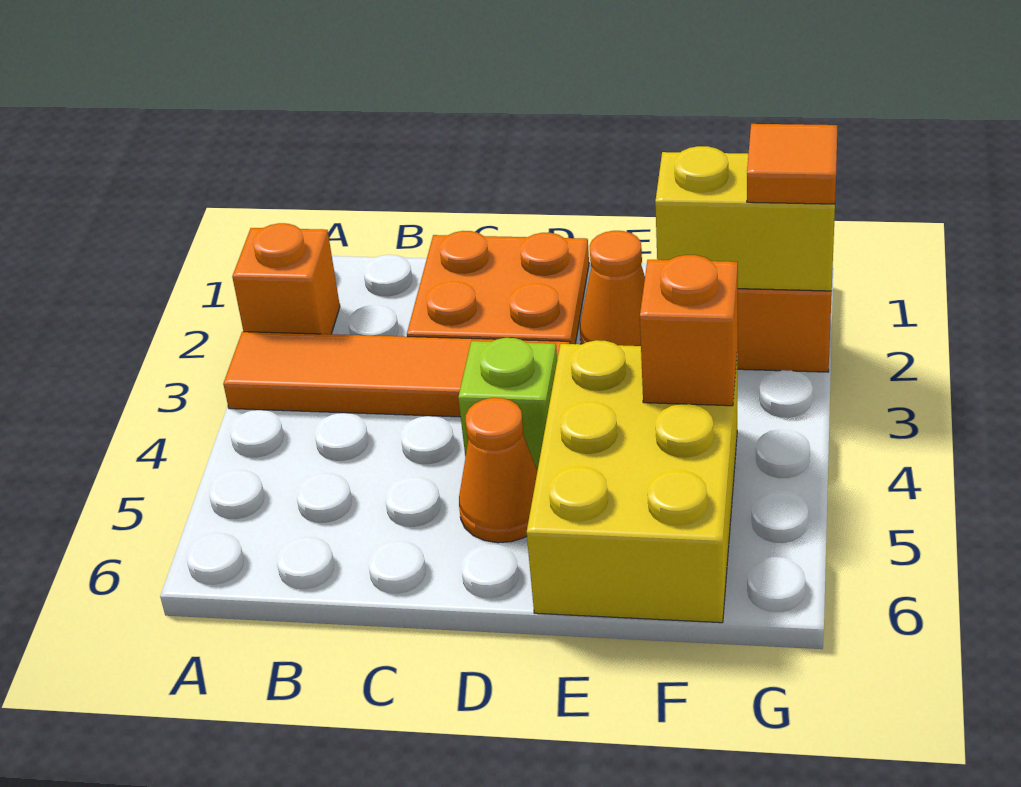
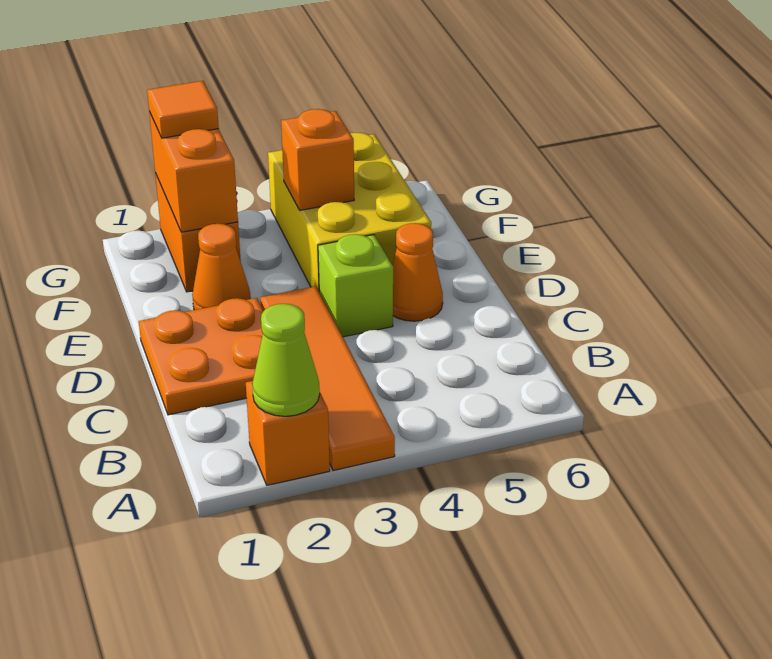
none -> lime 1x1 cone [252,304,320,416]
yellow 2x3 brick [527,340,738,623] -> yellow 2x3 brick turned to [268,133,431,290]
yellow 1x2 brick [655,146,835,291] -> orange 1x2 brick [149,112,238,232]

